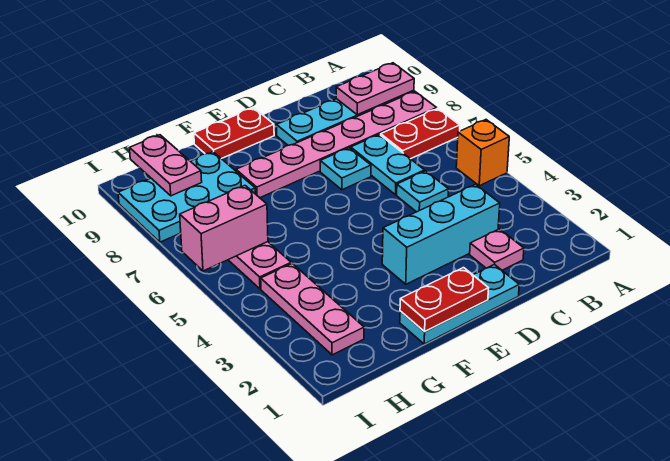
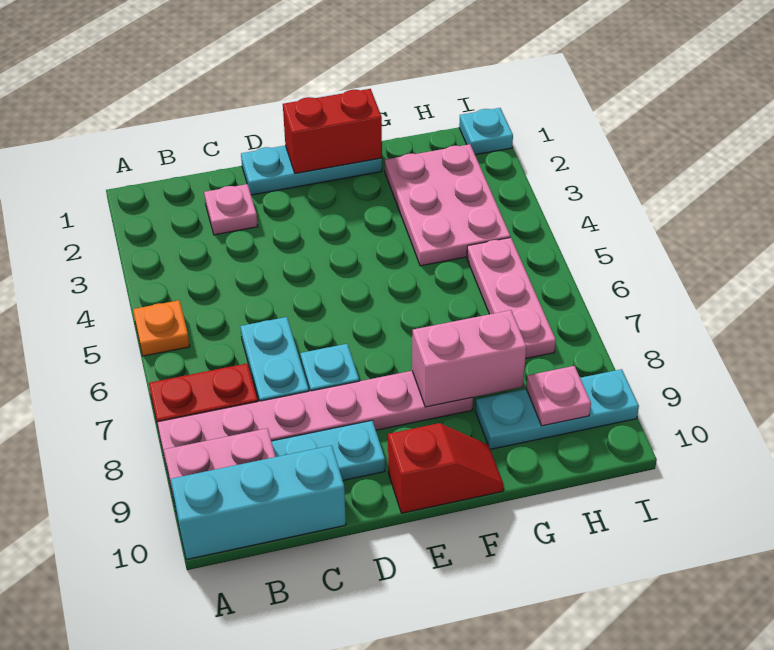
orange 1x1 brick [456,120,509,186] -> orange 1x1 plate [133,300,190,356]
cyan 1x3 brick [382,184,500,284] -> cyan 1x3 brick moved to [171,445,346,560]
cyan 1x1 plate [397,171,449,212] -> cyan 1x1 plate moved to [459,108,513,155]
red 1x2 plate [400,268,489,332] -> red 1x2 brick [283,89,382,173]
red 1x2 plate [194,108,274,159] -> red 1x2 slope [388,423,504,513]
cyan 2x3 plate [118,152,255,242] -> cyan 1x3 plate [476,369,639,449]
pink 1x3 plate [261,264,364,355] -> pink 2x3 plate [385,144,510,266]
pink 1x2 brick [180,186,268,271] -> pink 1x2 brick moved to [412,310,526,407]
pink 1x2 plate [130,135,202,196] -> pink 1x1 plate [526,366,591,426]

